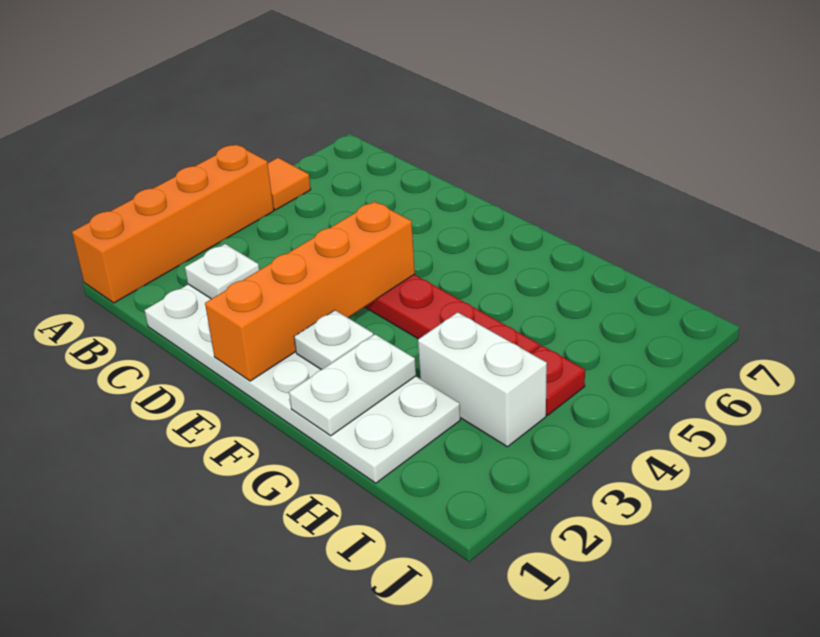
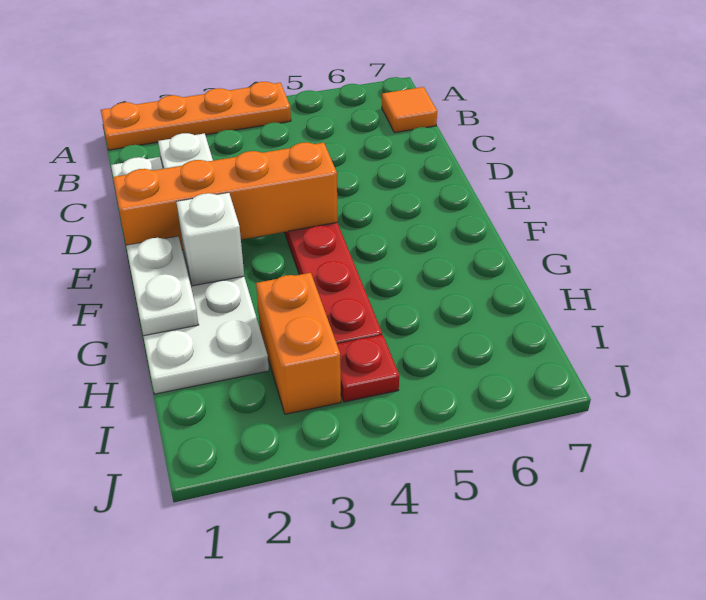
orange 1x4 brick [72,145,274,303] -> orange 1x4 plate [101,82,291,150]
orange 1x1 tile [268,158,311,210] -> orange 1x1 tile moved to [382,87,437,133]
white 1x1 plate [294,310,373,370] -> white 1x1 brick [176,193,244,286]
white 1x2 plate [289,334,416,436] -> white 1x2 plate turned to [126,236,199,336]
white 1x2 brick [418,312,547,447] -> orange 1x2 brick [256,273,341,414]

